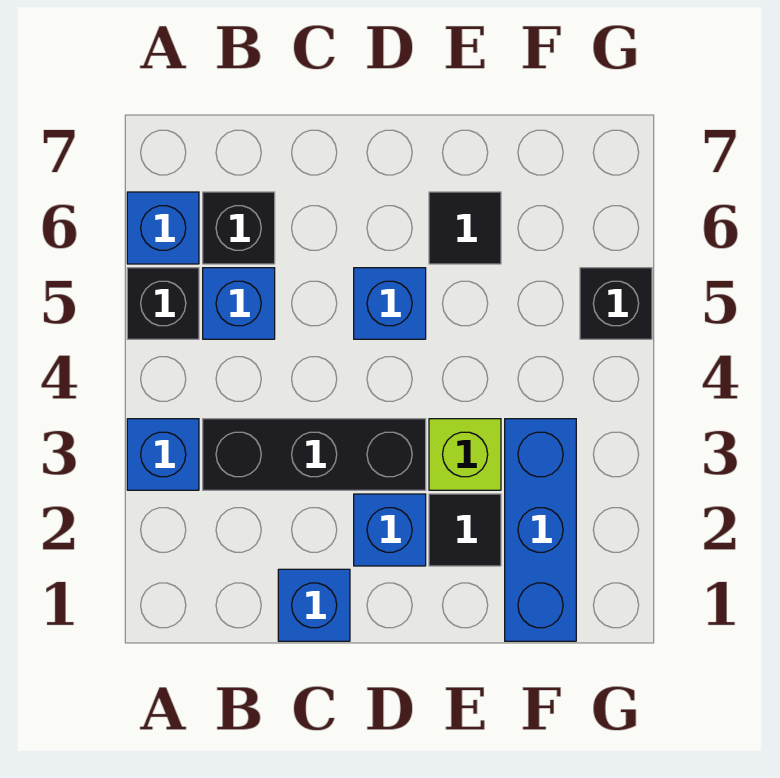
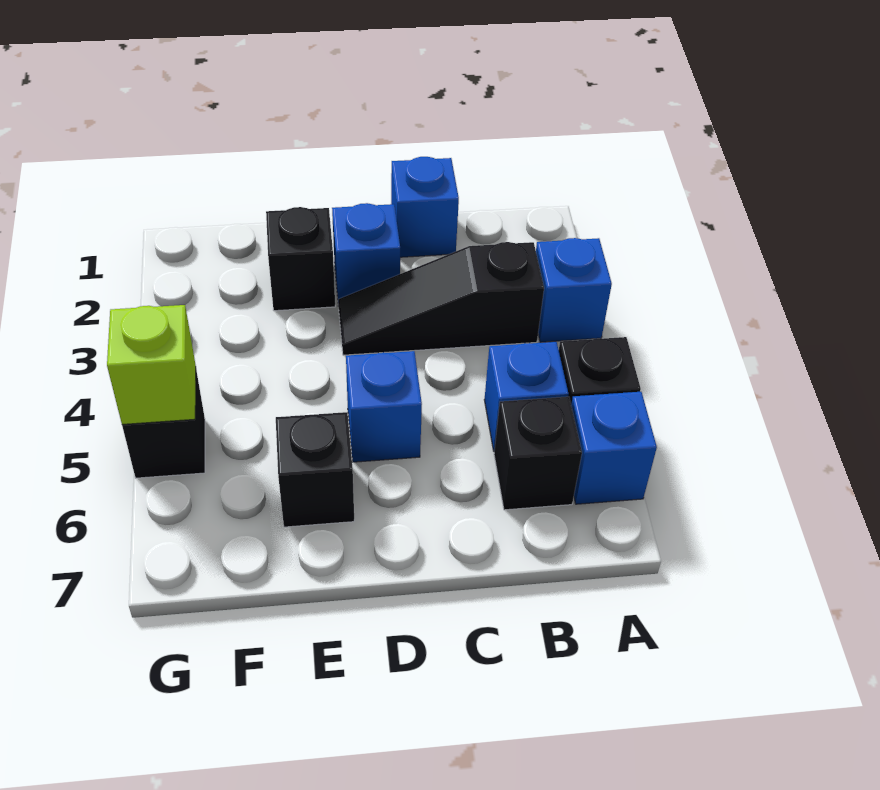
black 1x3 brick [203,419,426,490] -> black 1x3 slope [338,242,544,355]
black 1x1 tile [429,494,501,566] -> black 1x1 brick [266,207,335,311]
lime 1x1 brick [429,419,501,490] -> lime 1x1 brick moved to [107,305,196,425]
black 1x1 tile [429,192,501,264] -> black 1x1 brick [276,412,354,527]
blue 1x3 brick [505,419,576,641] -> none

